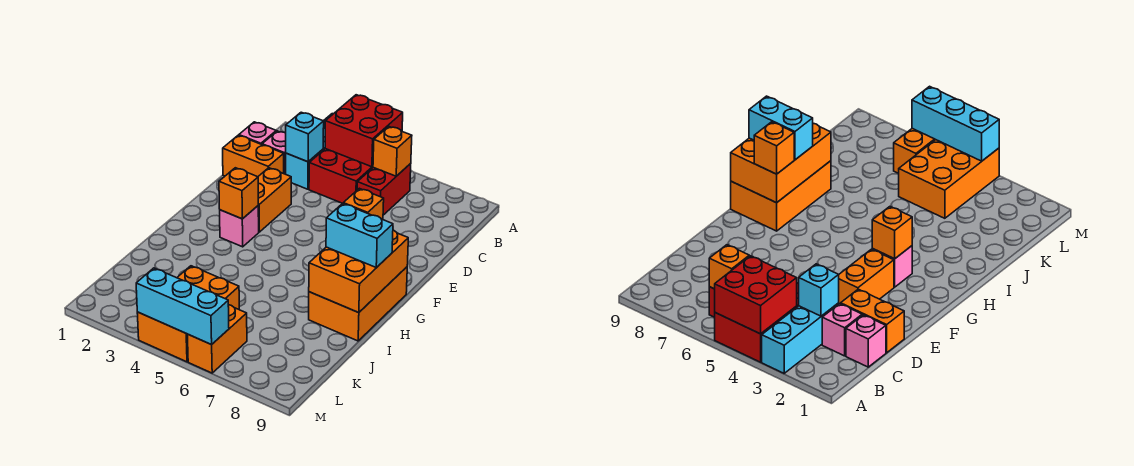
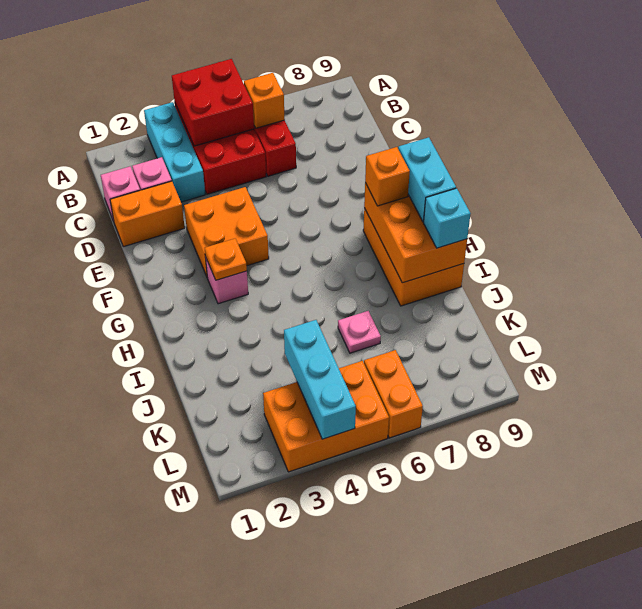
cyan 1x1 brick [286,112,324,162] -> cyan 1x1 brick moved to [424,188,471,248]
orange 1x2 brick [258,168,291,232] -> orange 2x2 brick [184,187,269,276]
orange 1x1 brick [219,168,258,219] -> orange 1x1 plate [205,239,247,280]
cyan 1x2 brick [326,203,393,268] -> cyan 1x2 brick turned to [398,137,456,222]
none -> pink 1x1 plate [338,311,381,353]
orange 2x3 brick [137,266,239,362] -> orange 2x3 brick turned to [263,361,389,472]
cyan 1x3 brick [136,268,229,345] -> cyan 1x3 brick turned to [284,320,356,439]

